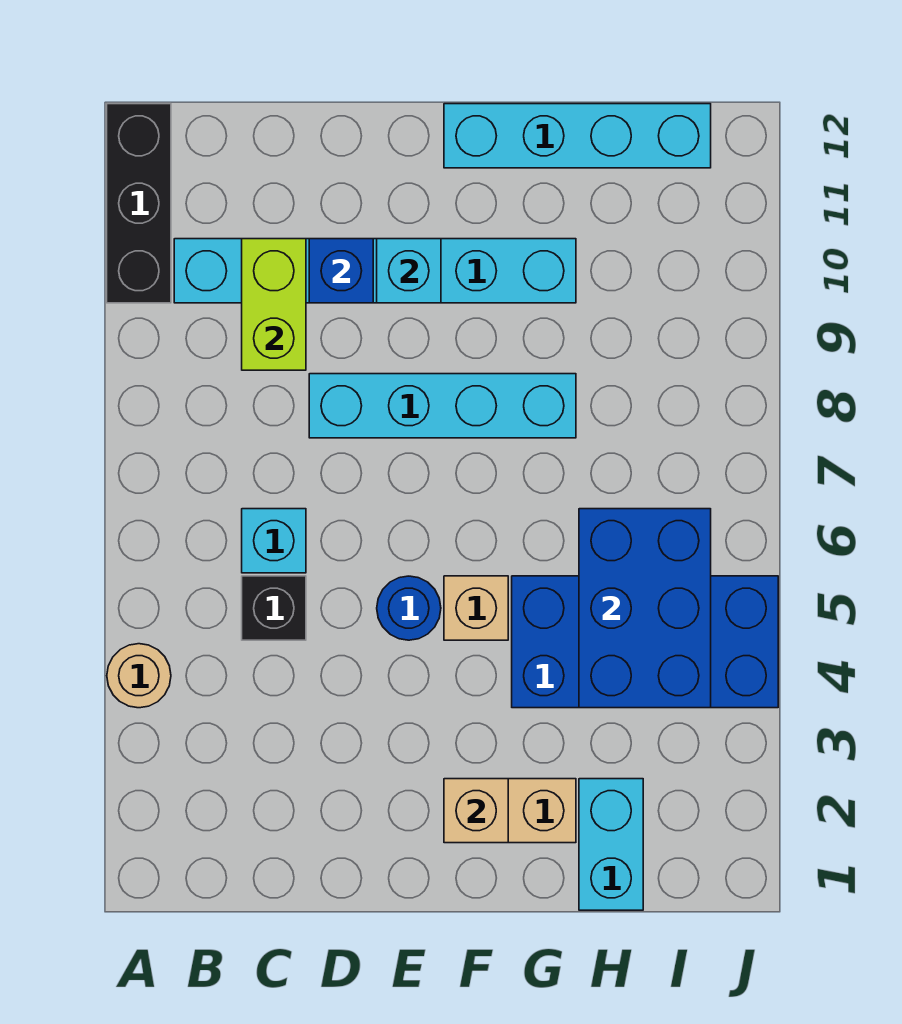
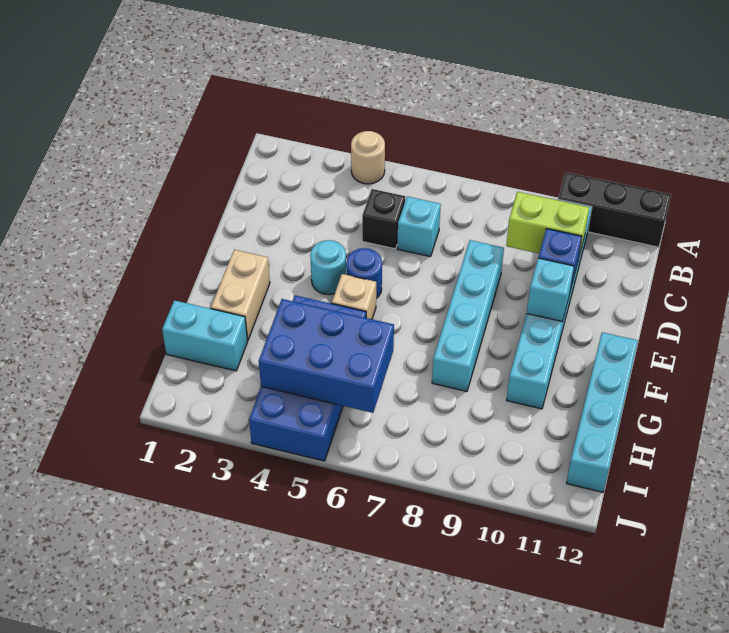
none -> cyan 1x1 round brick [310,240,346,295]
tan 1x1 brick [444,779,508,843] -> none

